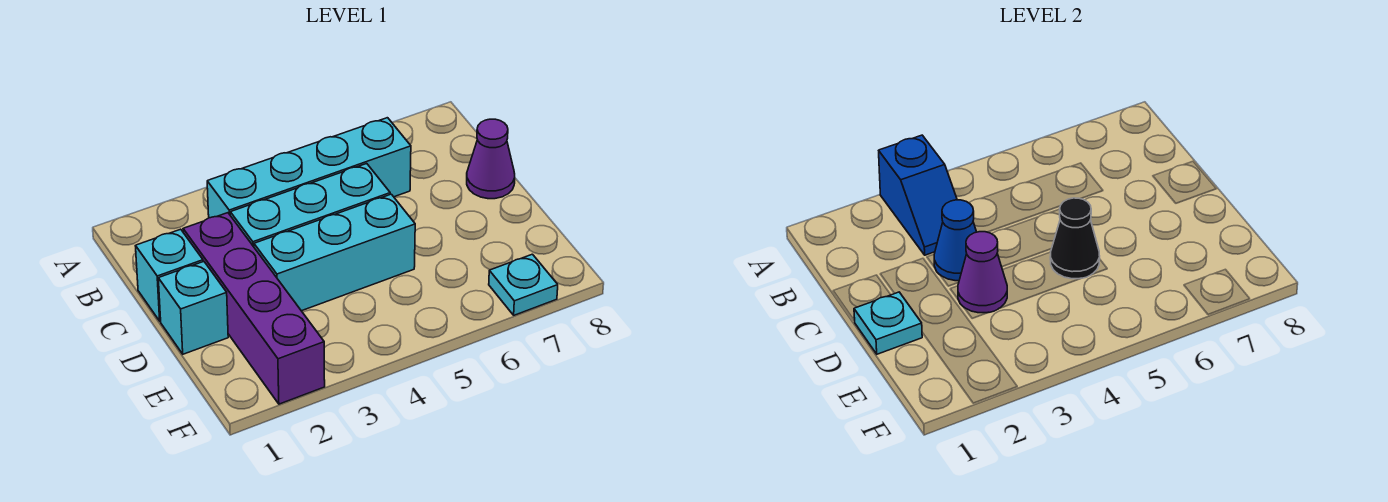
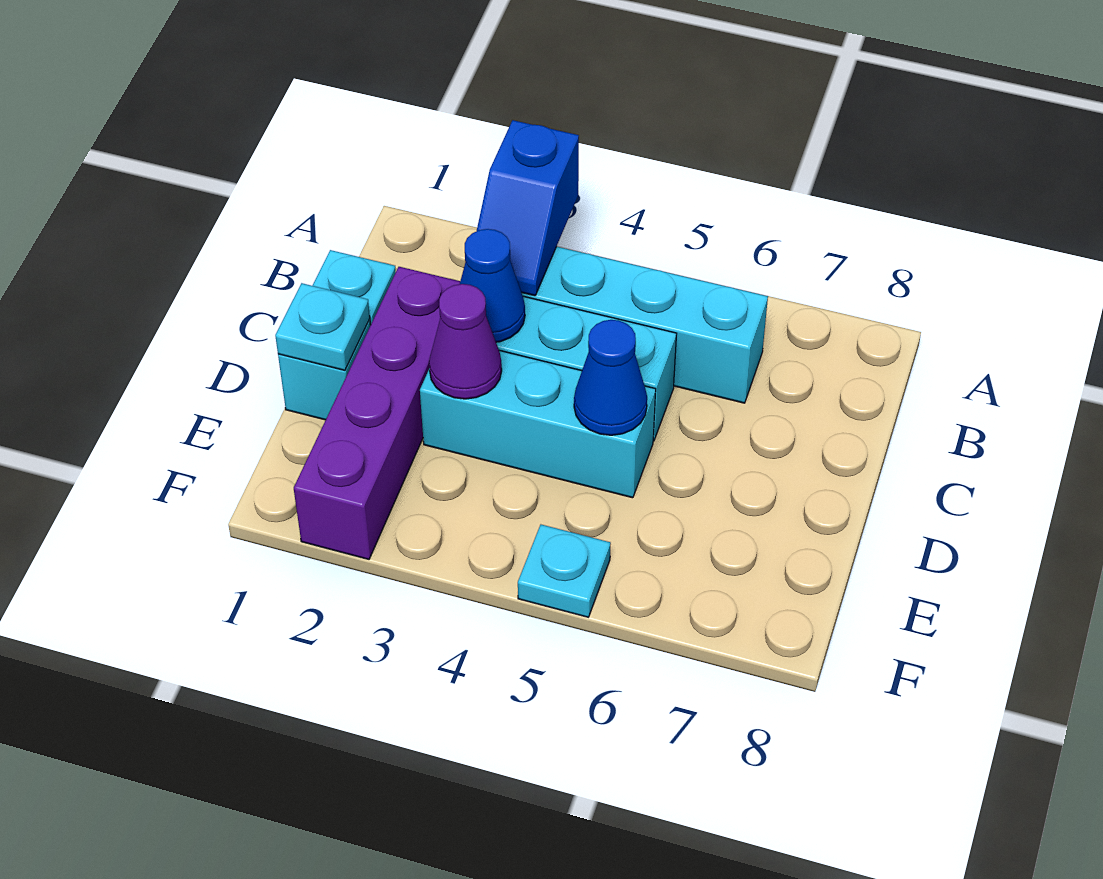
purple 1x1 cone [467,119,515,199] -> none
black 1x1 cone [1050,198,1100,279] -> blue 1x1 cone [574,320,647,435]
cyan 1x1 plate [489,254,558,315] -> cyan 1x1 plate moved to [518,525,611,617]

